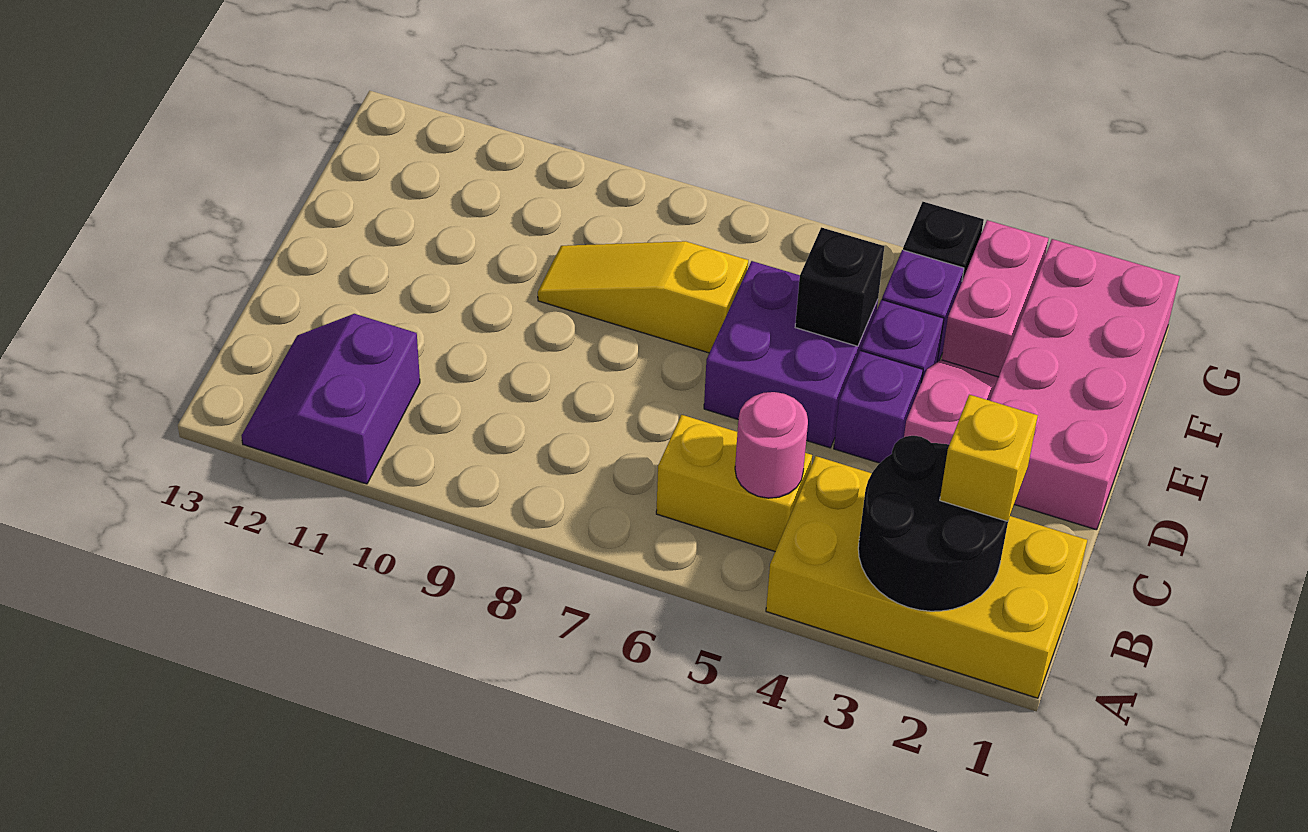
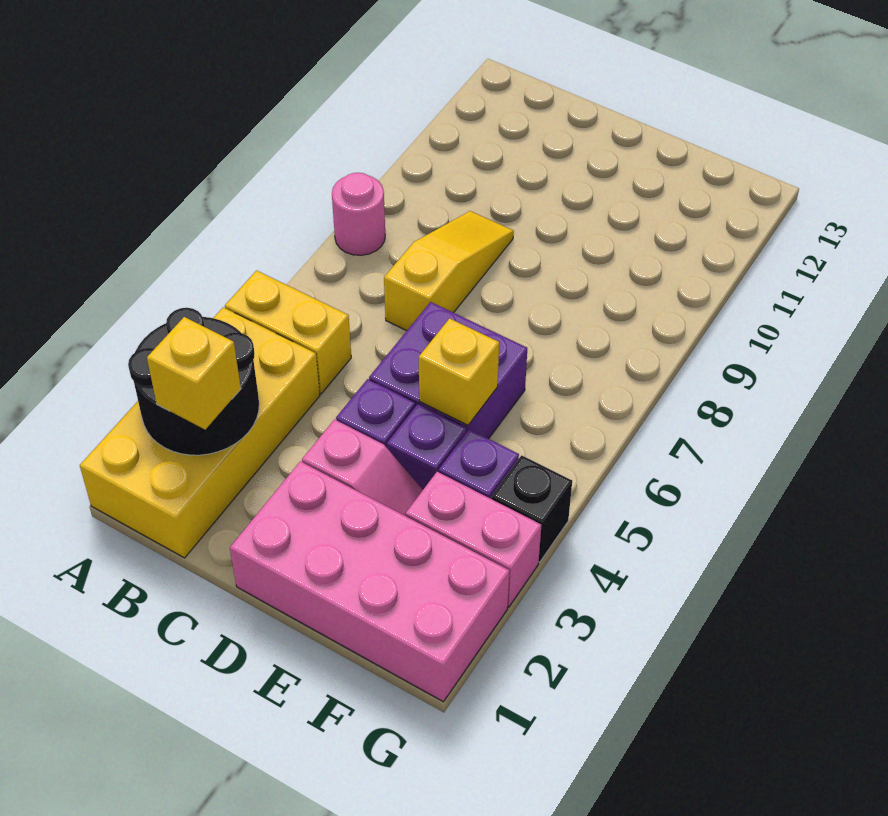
purple 2x2 slope [241,314,420,484] -> none
yellow 1x2 brick [656,415,812,551] -> yellow 1x2 brick turned to [225,271,351,394]
pink 1x1 round brick [735,392,808,498] -> pink 1x1 round brick moved to [332,173,385,255]
black 1x1 brick [795,227,884,346] -> yellow 1x1 brick [419,318,499,425]
yellow 1x3 slope [538,241,748,353] -> yellow 1x3 slope moved to [384,211,514,331]

